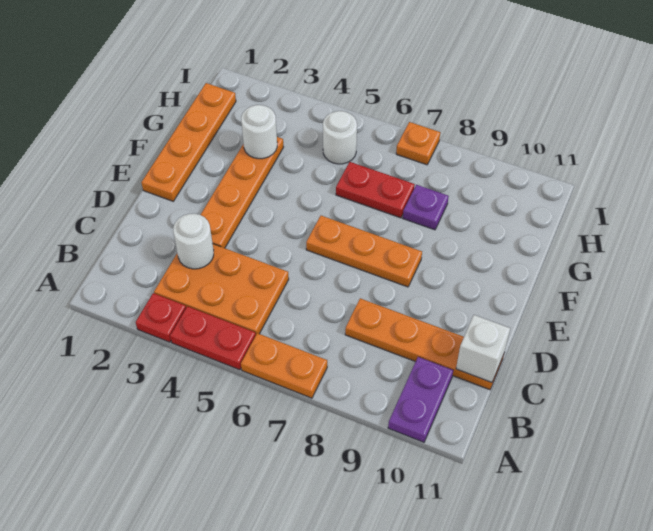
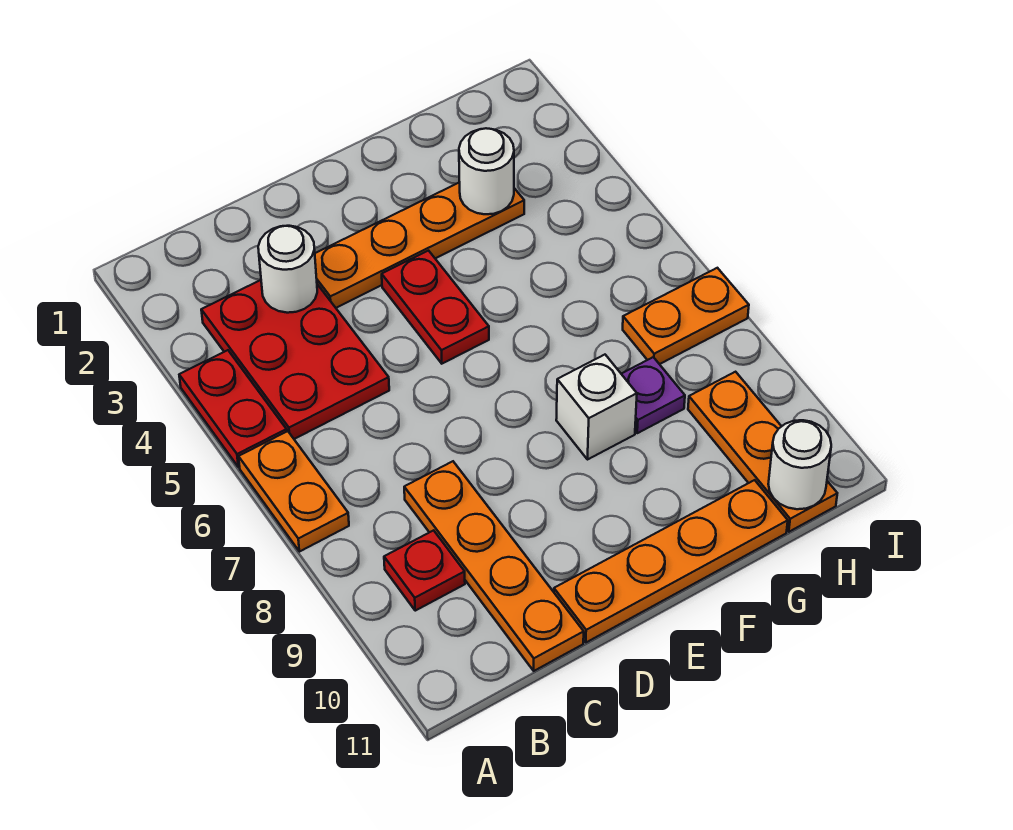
red 1x1 plate [136,293,186,342] -> red 1x1 plate moved to [384,530,465,611]
purple 1x2 plate [388,357,453,442] -> none
orange 2x3 plate [154,244,289,334] -> red 2x3 plate [201,280,389,439]
white 1x1 brick [456,315,510,382] -> white 1x1 brick moved to [556,355,637,460]
orange 1x4 plate [141,83,236,201] -> orange 1x4 plate moved to [554,480,788,642]
orange 1x3 plate [306,216,422,287] -> orange 1x3 plate moved to [688,372,837,532]
red 1x2 plate [336,162,415,218] -> red 1x2 plate moved to [382,251,489,364]
white 1x1 round brick [323,111,357,164] -> white 1x1 round brick moved to [768,420,831,509]
orange 1x1 plate [396,122,440,165] -> orange 1x2 plate [623,268,749,364]

